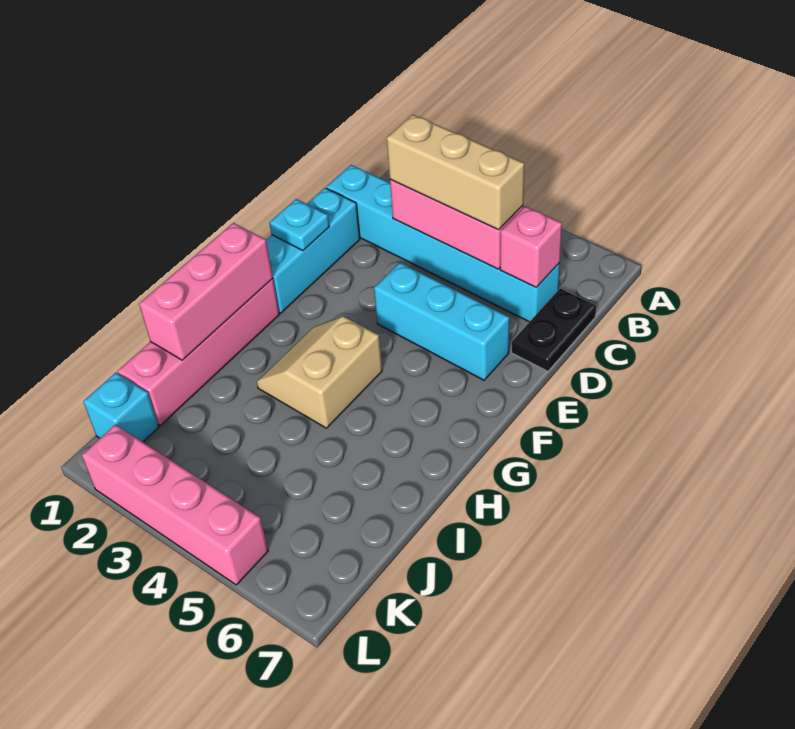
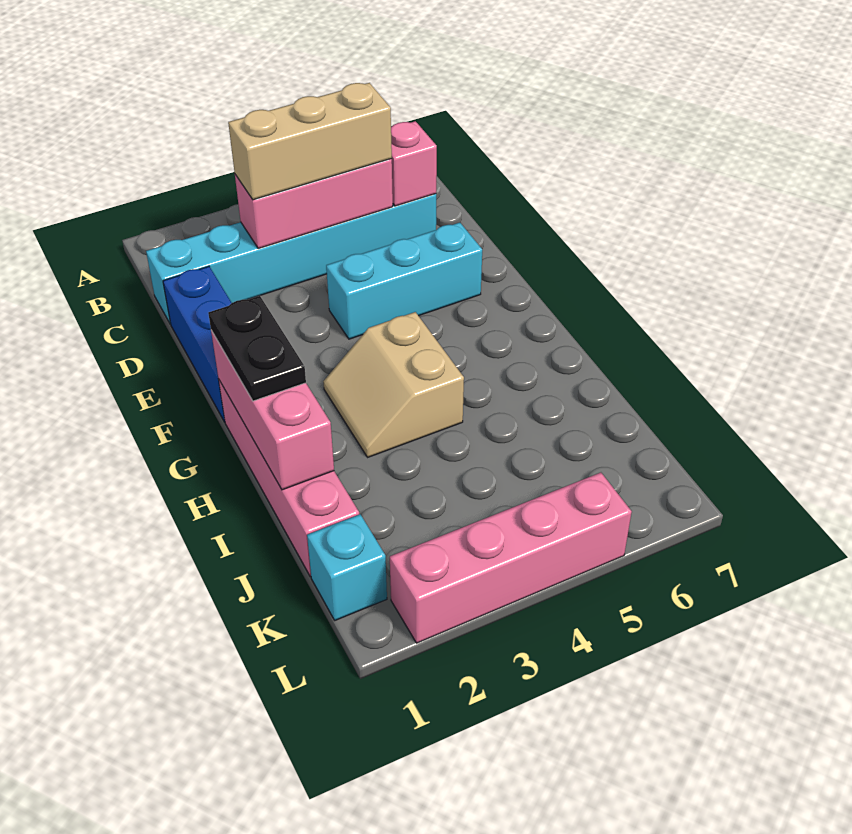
black 1x2 plate [512,289,596,371] -> black 1x2 plate moved to [208,296,306,401]
cyan 1x3 brick [266,188,360,313] -> blue 1x3 brick [163,266,231,422]
cyan 1x1 plate [269,199,329,251] -> none

